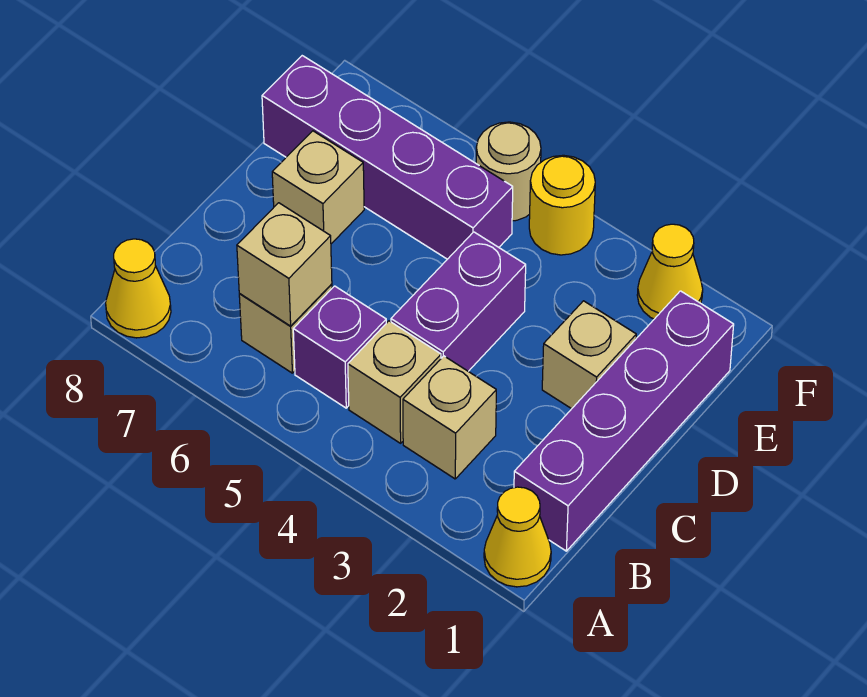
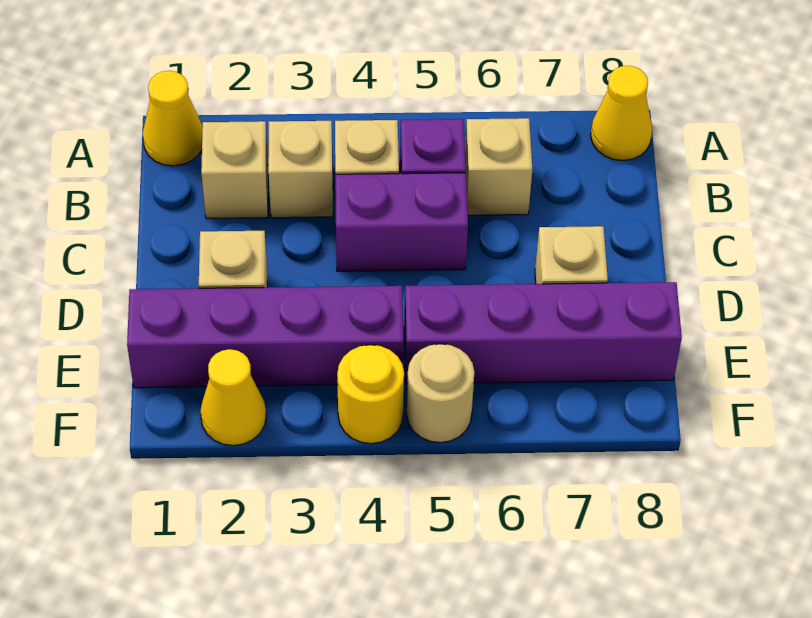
purple 1x4 brick [514,291,734,551] -> purple 1x4 brick turned to [127,286,403,388]
tan 1x1 brick [237,203,332,326] -> tan 1x1 brick moved to [201,121,268,219]
purple 1x2 brick [391,232,526,371] -> purple 1x2 brick turned to [335,173,468,271]

